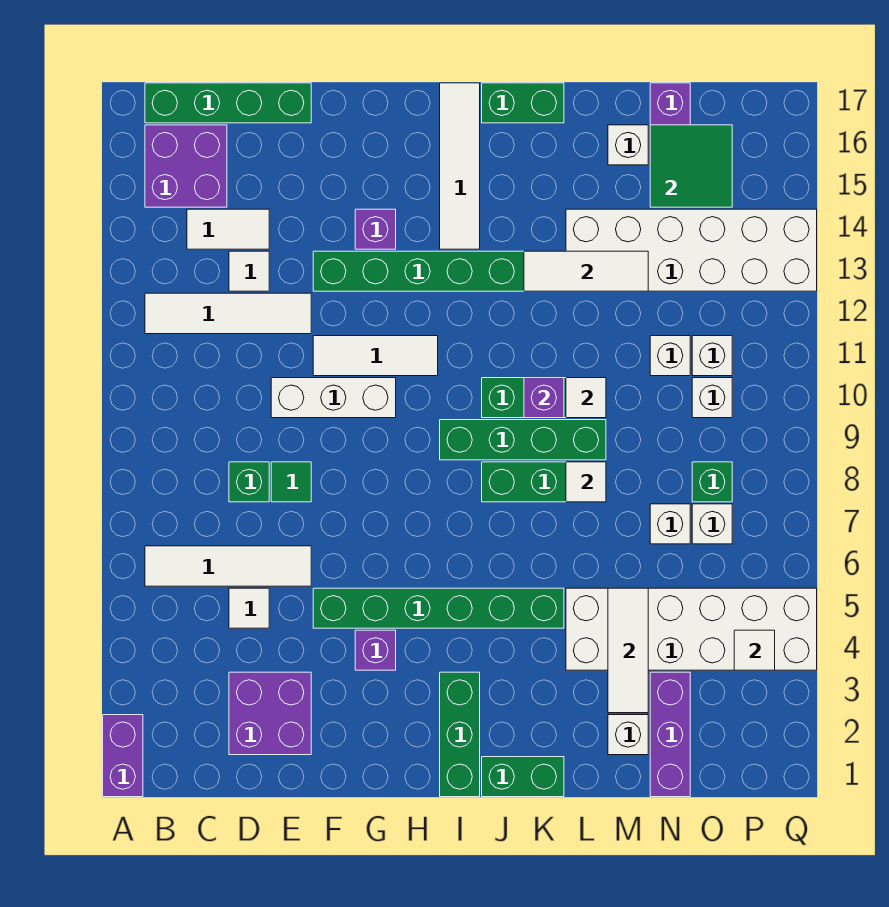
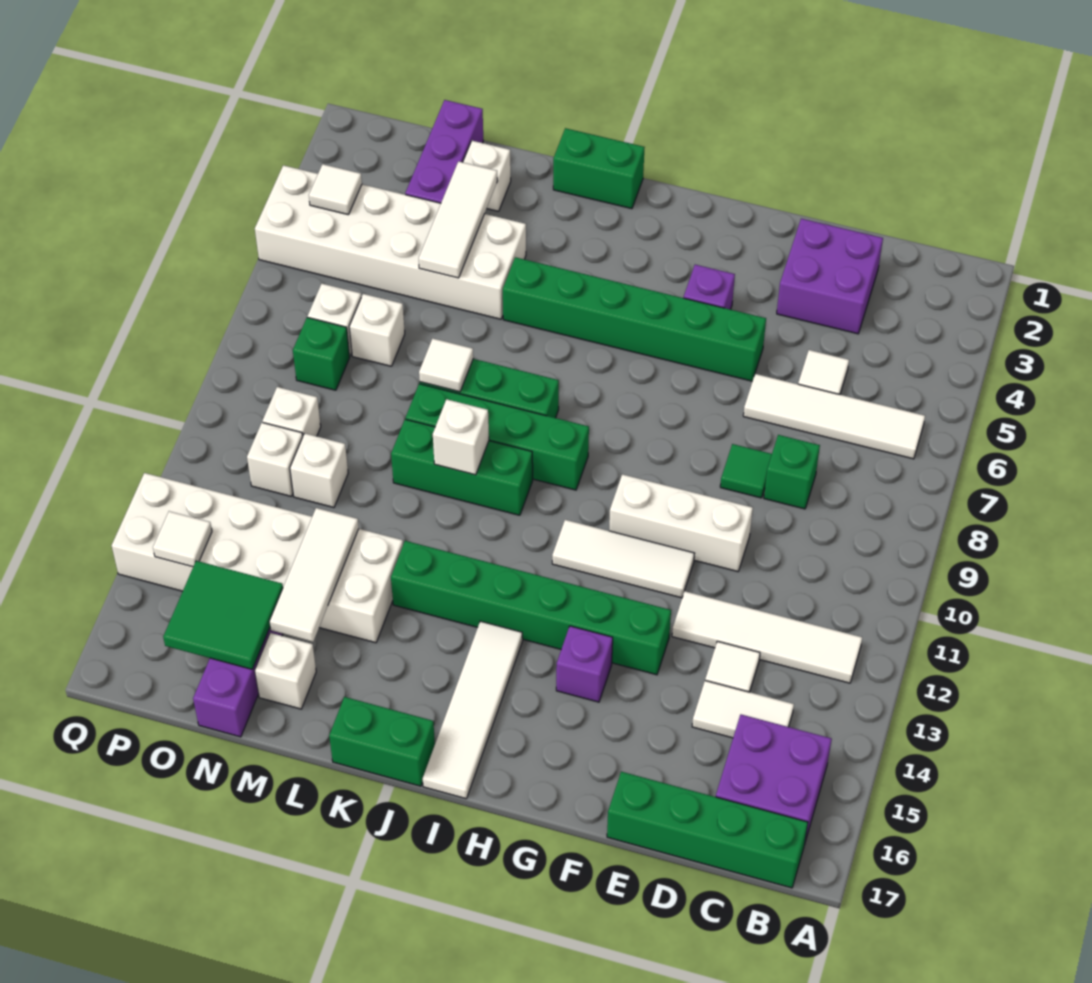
purple 1x2 brick [103,715,143,797] -> none
green 1x3 brick [440,672,480,797] -> none
purple 1x1 brick [524,378,564,418] -> white 1x1 brick [433,399,489,475]
white 1x3 tile [524,251,648,291] -> white 1x3 tile turned to [269,508,359,642]
white 1x1 tile [566,378,606,418] -> white 1x1 tile moved to [153,511,212,567]

